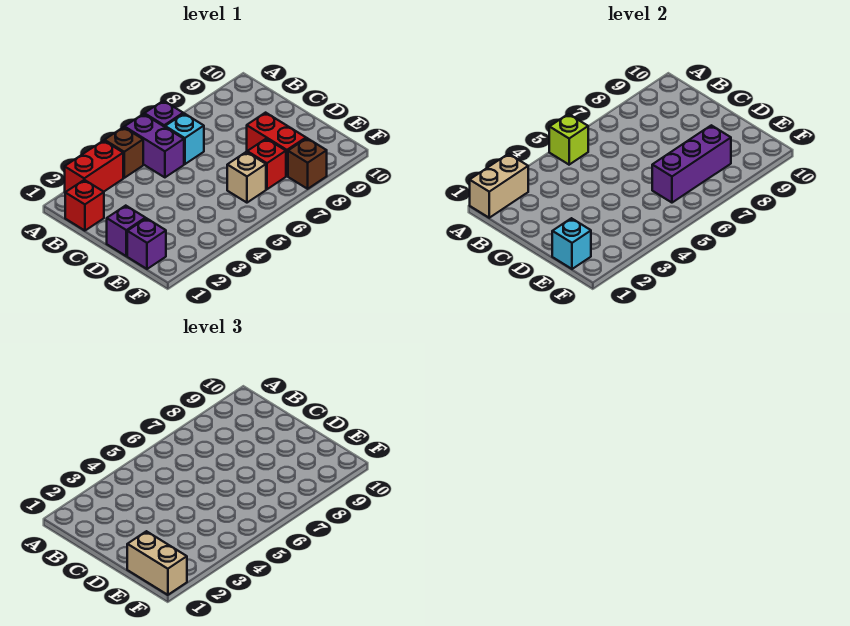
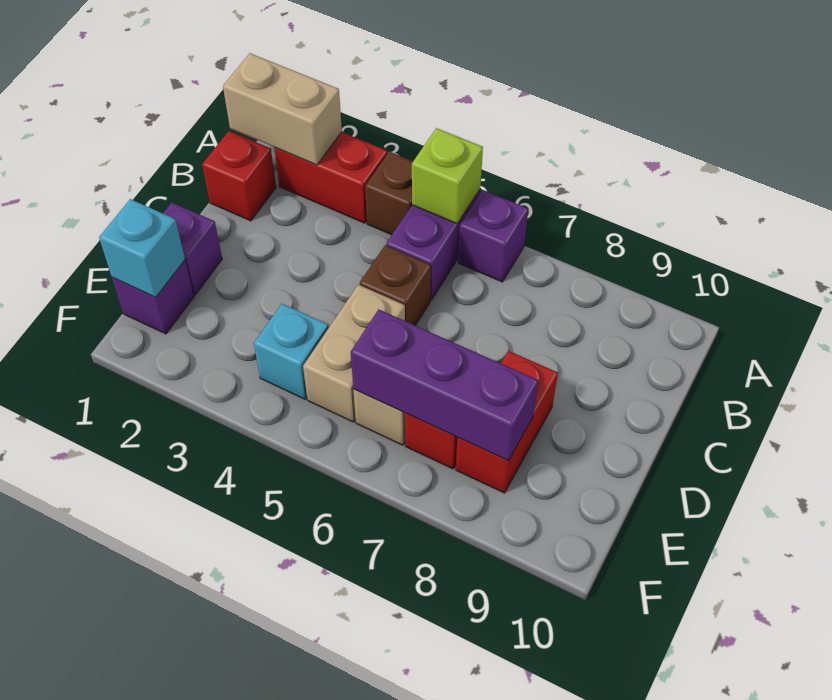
cyan 1x1 brick [165,114,204,164] -> cyan 1x1 brick moved to [254,304,328,399]
tan 1x2 brick [127,531,187,595] -> tan 1x2 brick moved to [303,285,405,422]
brown 1x1 brick [288,138,327,189] -> brown 1x1 brick moved to [360,245,431,325]

